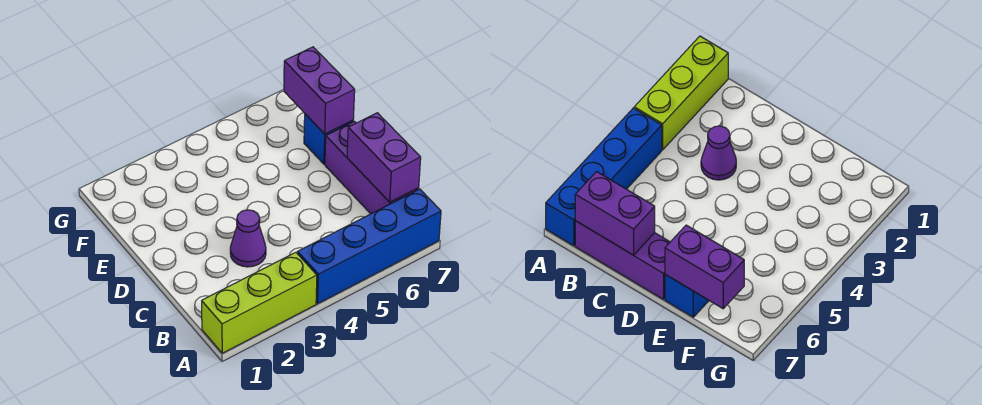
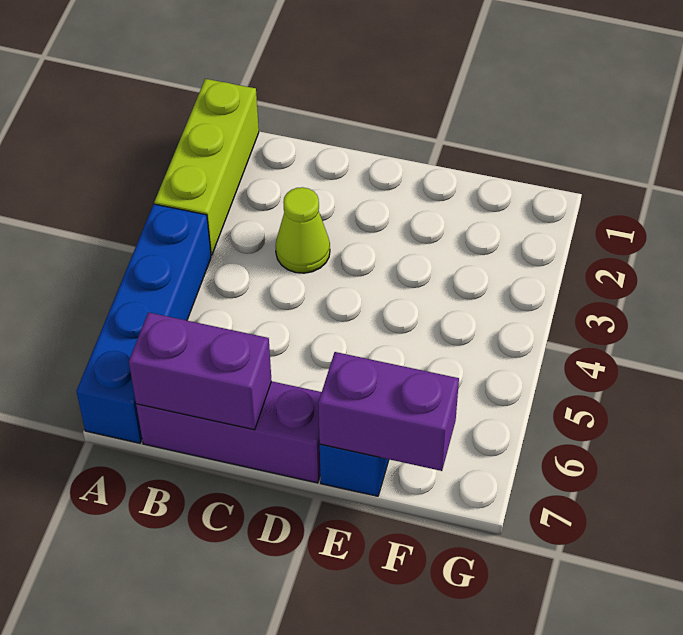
purple 1x1 cone [230,210,266,267] -> lime 1x1 cone [276,187,330,273]

